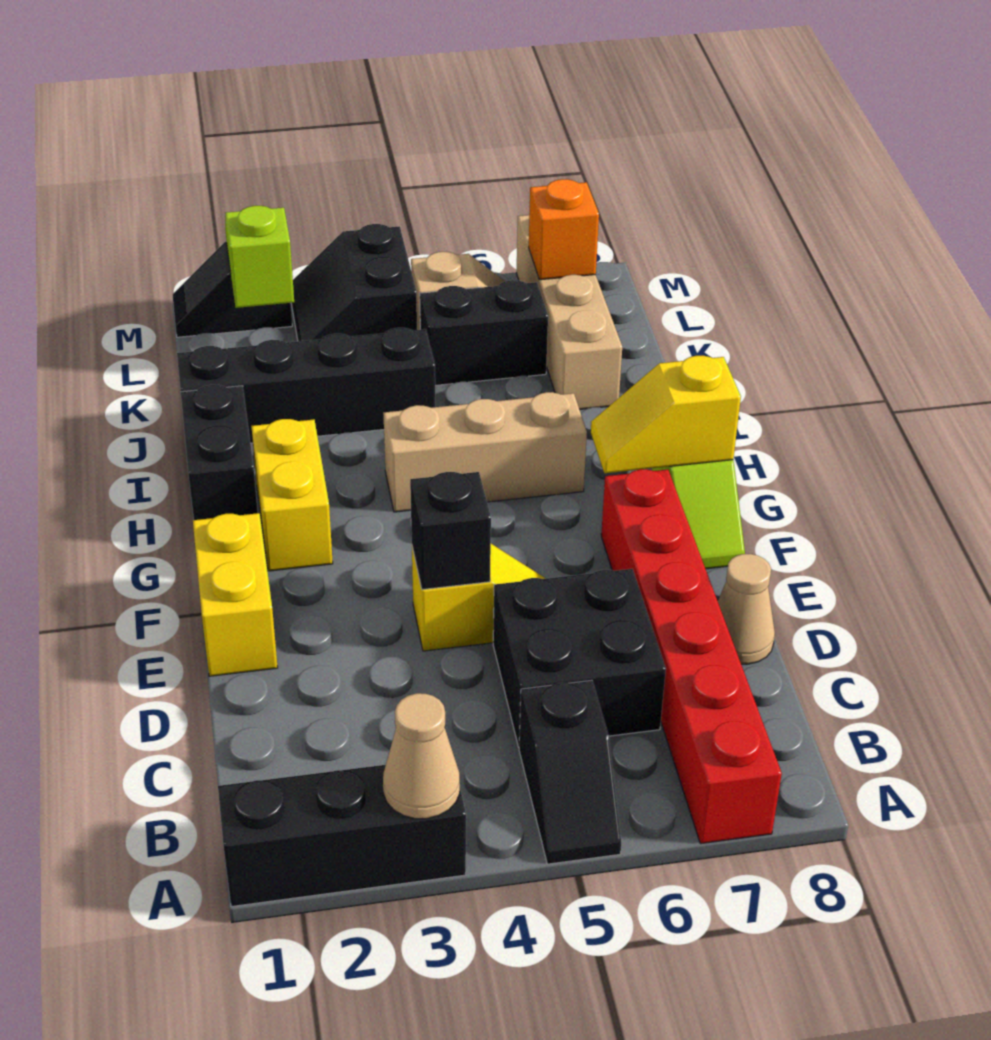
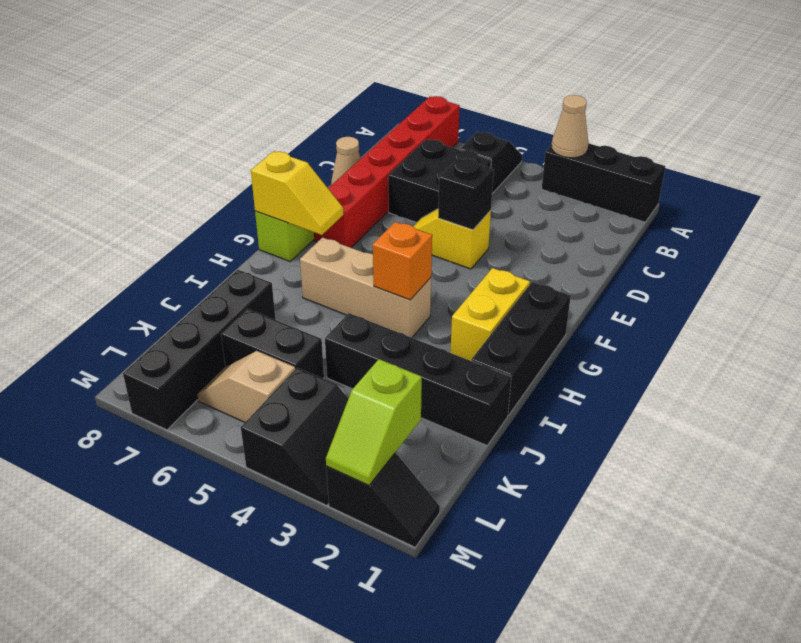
yellow 1x2 brick [193,513,278,676] -> none
black 1x2 brick [181,385,258,520] -> black 1x3 brick [471,282,571,415]
tan 1x4 brick [516,215,622,409] -> black 1x4 brick [123,270,276,430]
orange 1x1 brick [529,179,599,280] -> orange 1x1 brick moved to [373,222,432,300]

